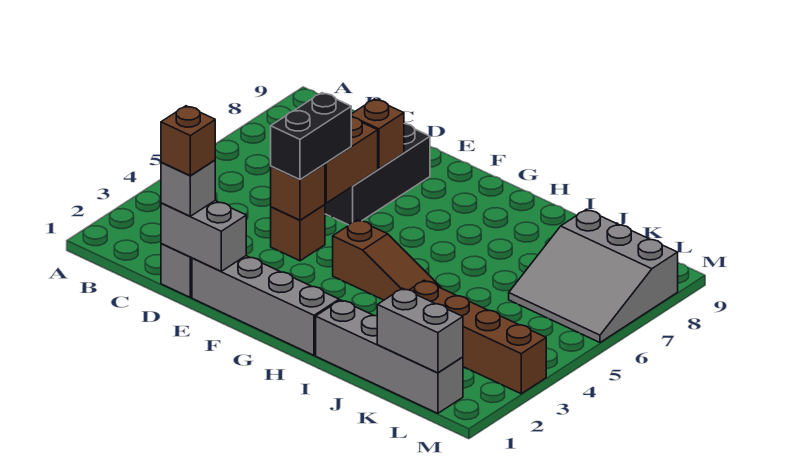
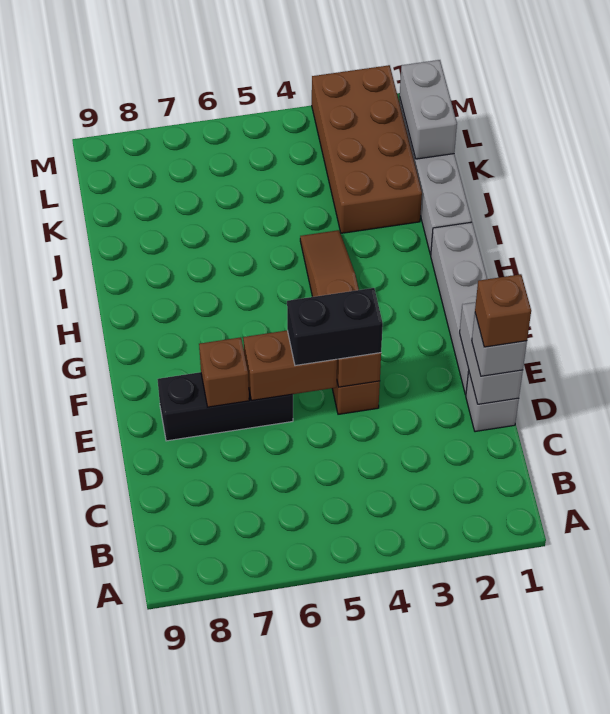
brown 1x4 brick [410,280,546,394] -> brown 2x4 brick [312,65,422,233]
grey 3x3 slope [509,210,678,342] -> none

